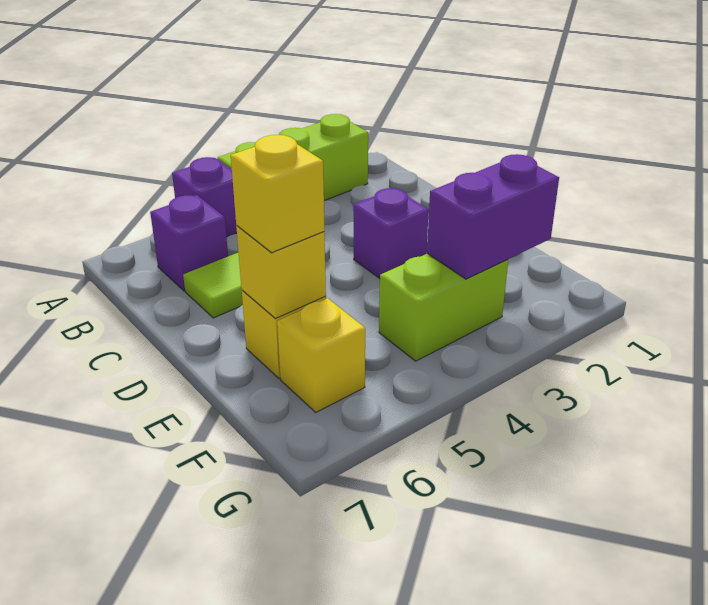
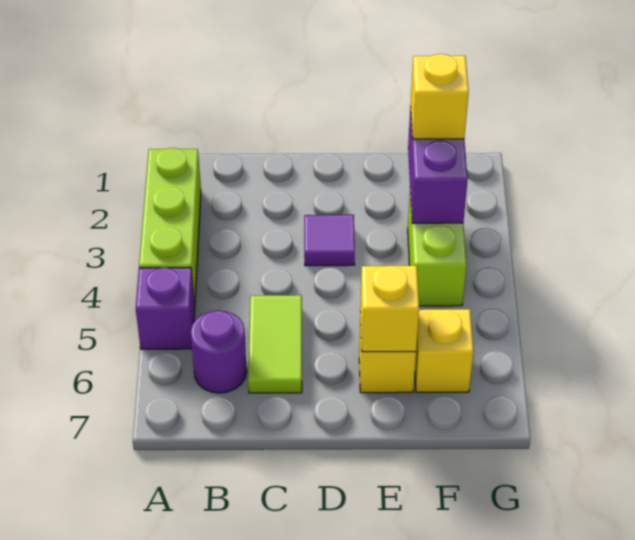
purple 1x1 brick [150,195,228,291] -> purple 1x1 round brick [191,310,247,393]
purple 1x1 brick [353,188,429,278] -> purple 1x1 tile [304,215,355,266]
yellow 1x1 brick [231,135,325,253] -> yellow 1x1 brick moved to [411,54,469,139]

